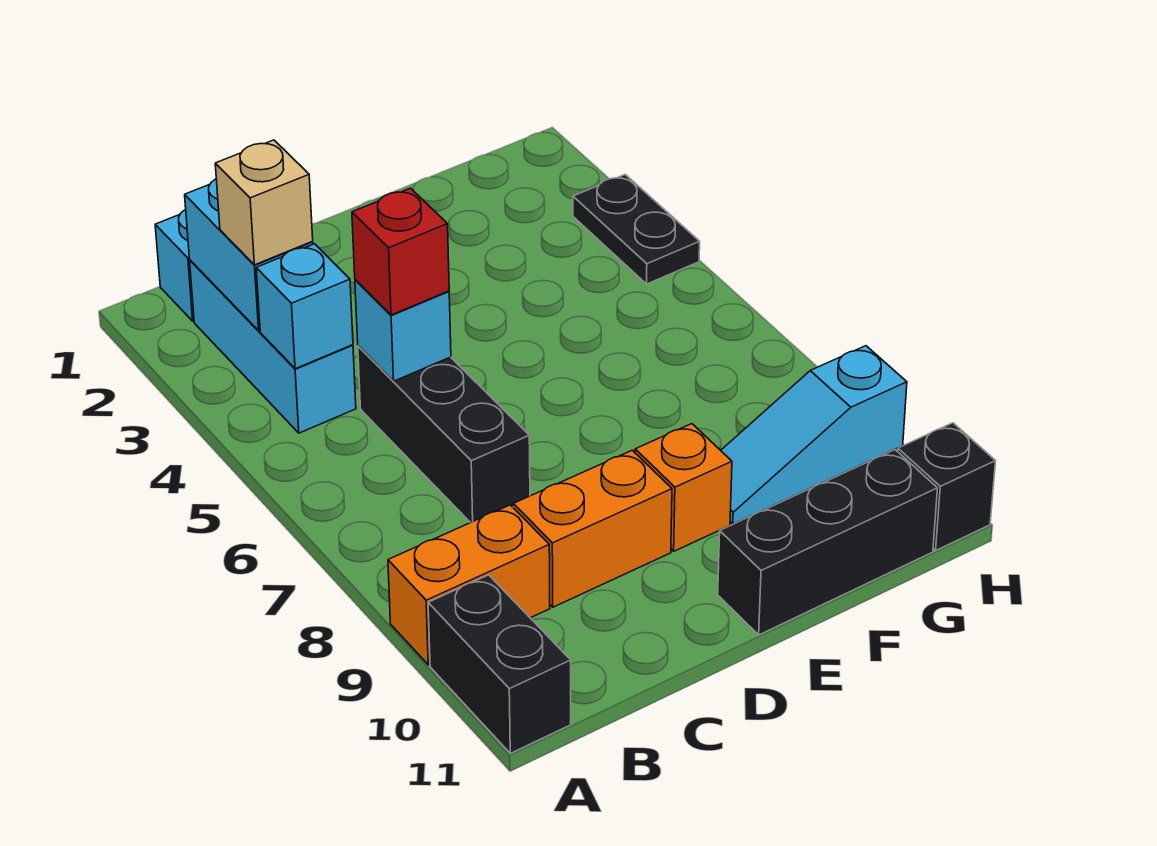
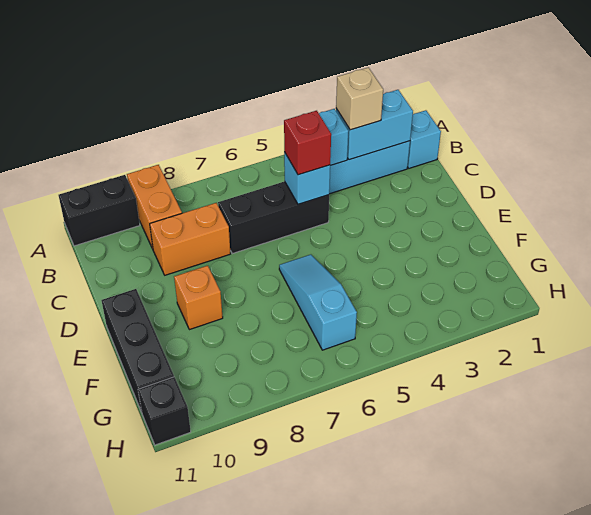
orange 1x2 brick [513,450,672,607] -> orange 1x2 brick turned to [150,203,231,275]
cyan 1x3 slope [721,346,907,524] -> cyan 1x3 slope moved to [279,255,357,350]
black 1x2 plate [573,175,700,284] -> none

